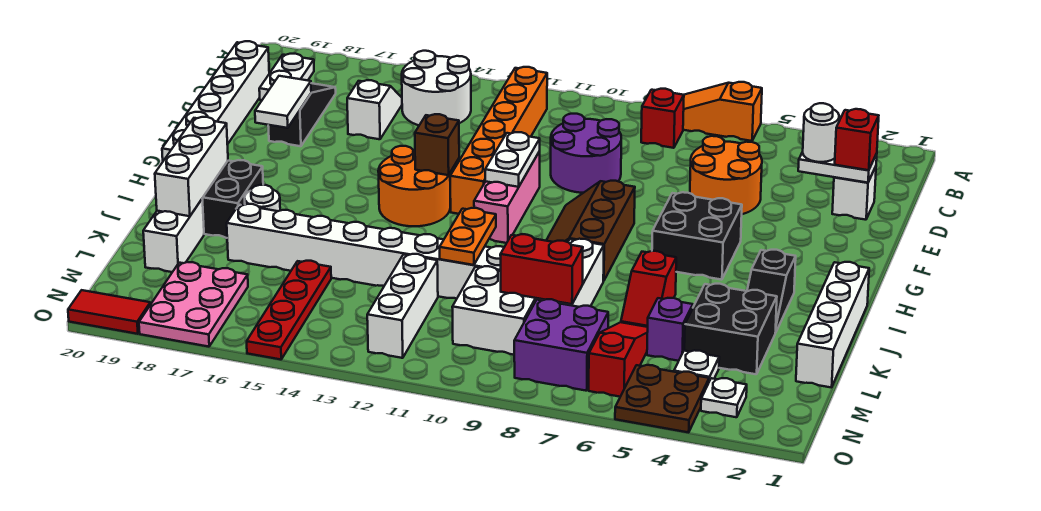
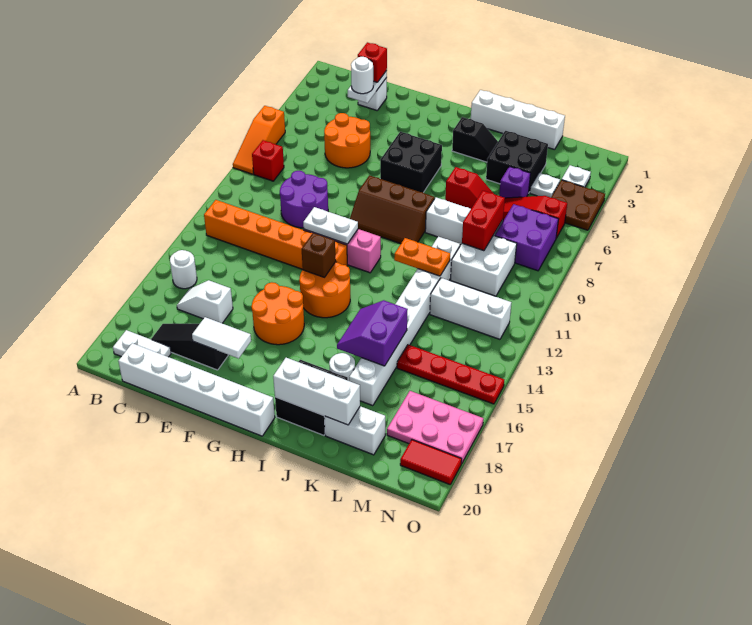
white 2x2 round brick [402,51,471,125] -> white 1x1 round brick [170,250,197,289]
none -> orange 2x2 round brick [251,282,304,345]
none -> purple 2x2 slope [337,300,408,366]
red 1x2 tile [68,290,150,334] -> red 1x2 tile turned to [400,440,462,484]

